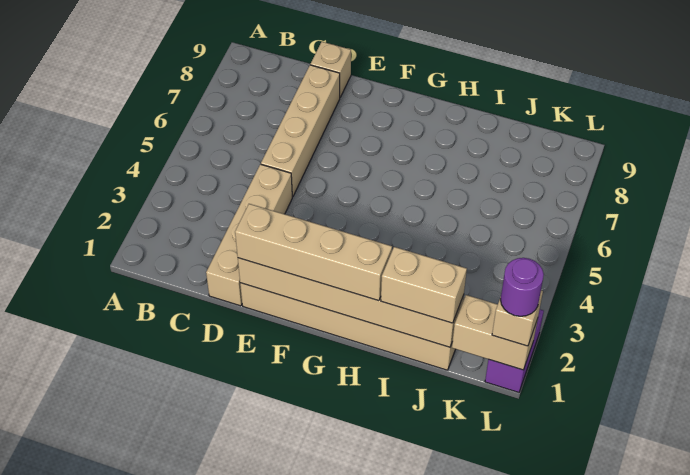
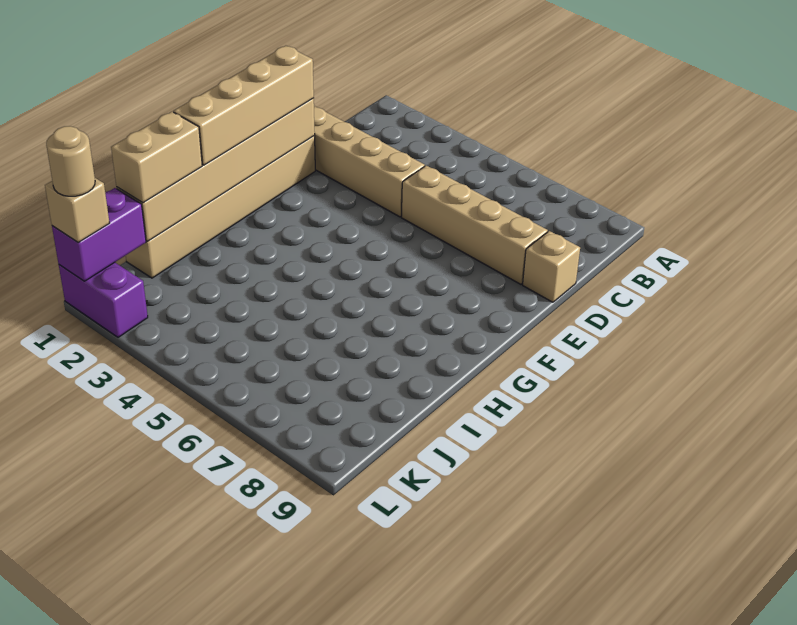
tan 1x2 brick [452,295,538,370] -> purple 1x2 brick [52,188,146,281]
purple 1x1 round brick [501,258,544,316] -> tan 1x1 round brick [46,126,95,196]

